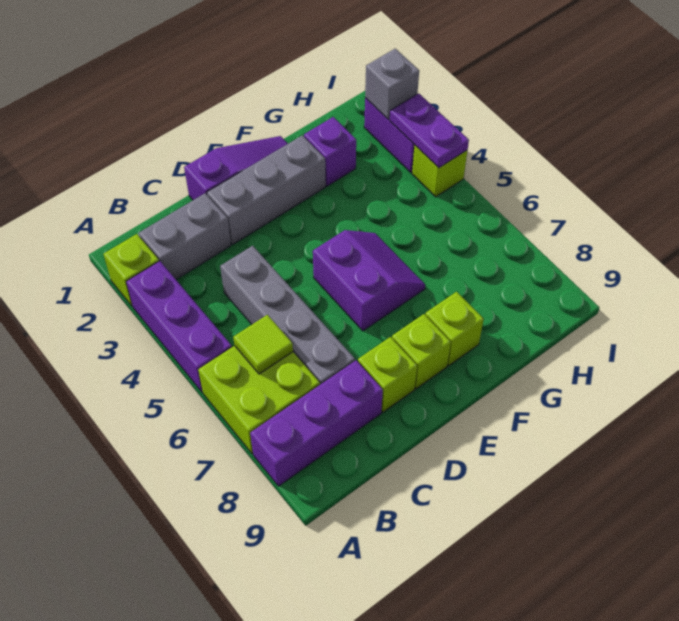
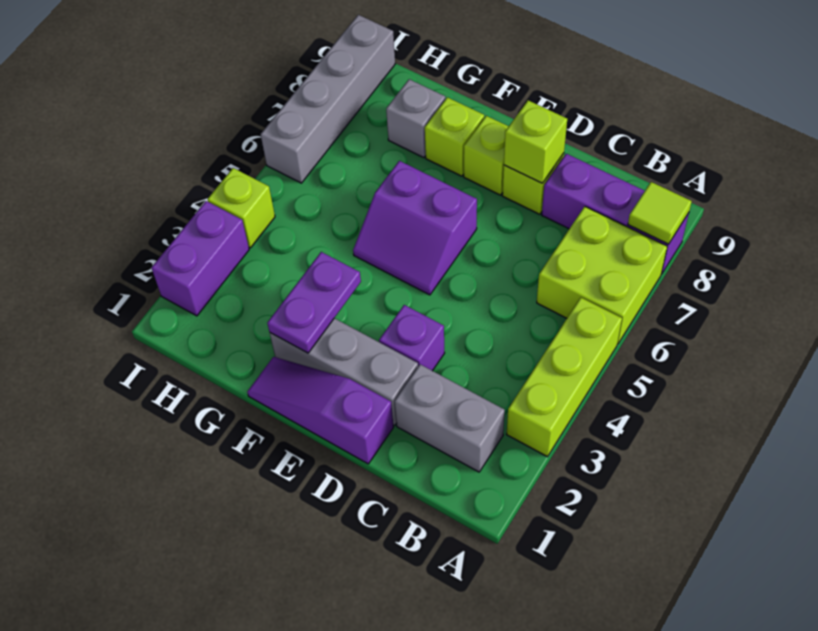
lime 1x1 brick [103,234,159,307] -> lime 1x1 brick moved to [504,100,567,183]
purple 1x3 brick [126,261,232,392] -> lime 1x3 brick [507,298,622,457]
lime 1x1 tile [233,315,293,374] -> lime 1x1 tile moved to [628,182,692,244]
grey 1x4 brick [220,246,355,384] -> grey 1x4 brick moved to [261,15,395,183]
purple 2x2 slope [313,230,425,331] -> purple 2x2 slope turned to [353,161,477,295]
purple 1x1 brick [304,117,356,186] -> purple 1x1 brick moved to [379,305,445,371]
grey 1x1 brick [365,49,419,119] -> grey 1x1 brick moved to [386,79,445,158]
purple 1x2 plate [390,93,469,168] -> purple 1x2 plate moved to [267,252,361,353]

